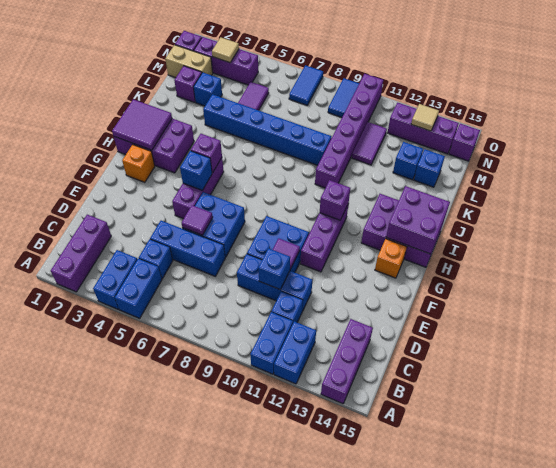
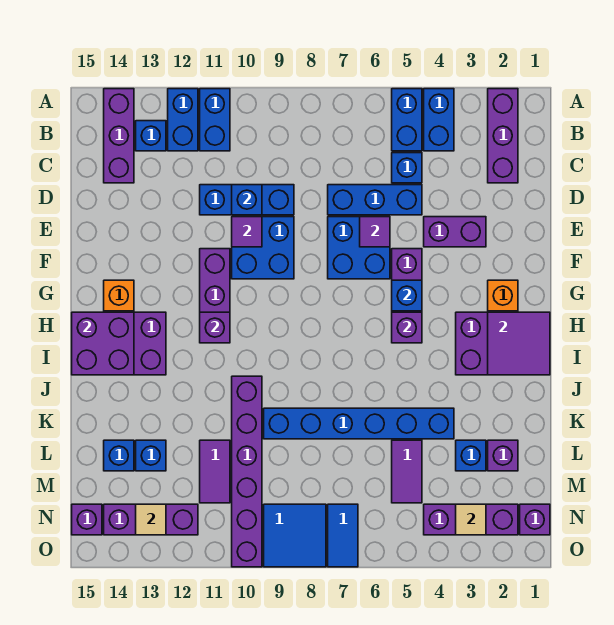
blue 1x1 brick [271,291,303,322] -> blue 1x1 brick moved to [136,121,166,151]
none -> purple 1x2 brick [424,217,486,247]
tan 1x2 brick [165,45,213,78] -> none
blue 1x2 tile [328,78,359,117] -> blue 2x2 tile [264,504,326,567]

